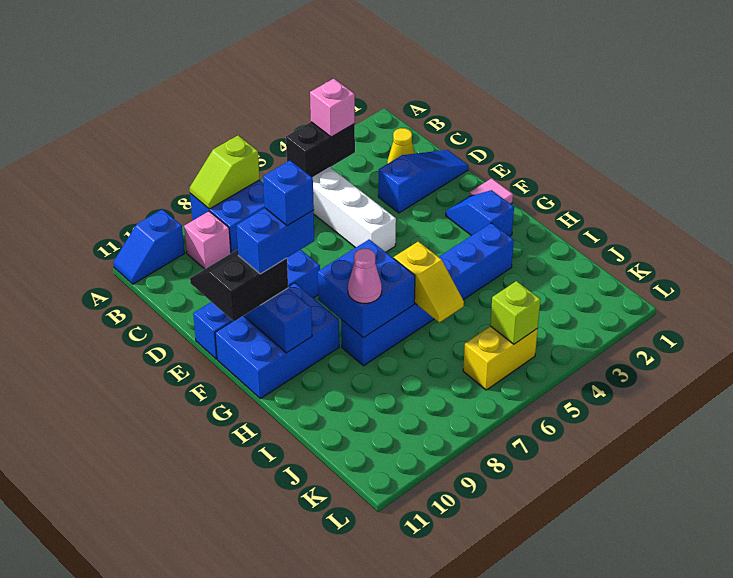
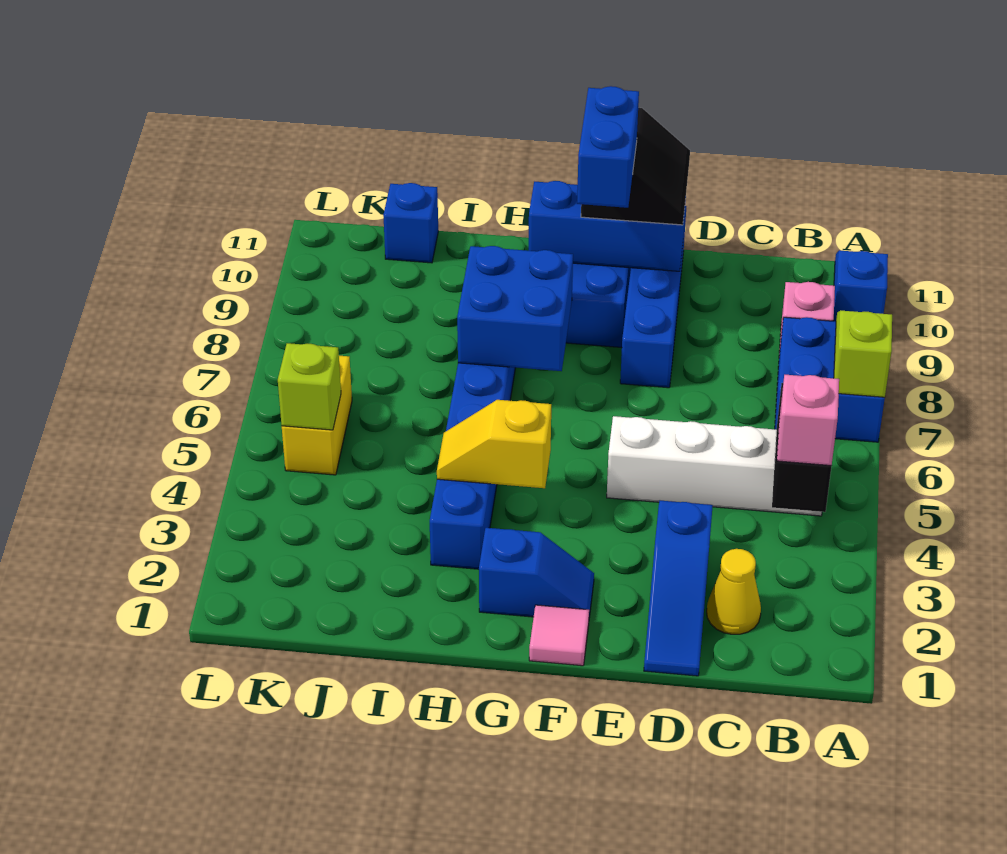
blue 1x1 brick [263,160,314,226] -> blue 1x1 brick moved to [383,183,438,263]
yellow 1x2 slope [394,241,464,322] -> yellow 1x2 slope moved to [437,400,551,488]
pink 1x1 cone [348,248,382,303] -> none

